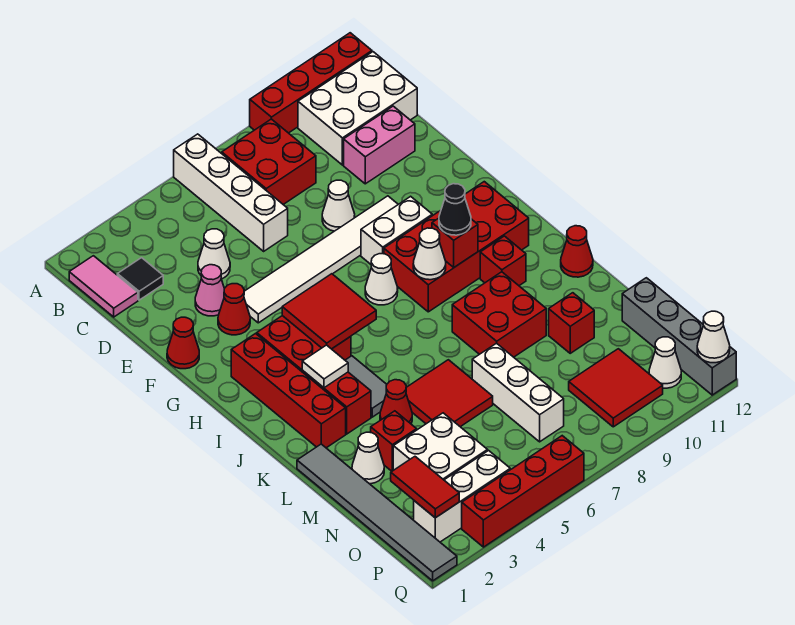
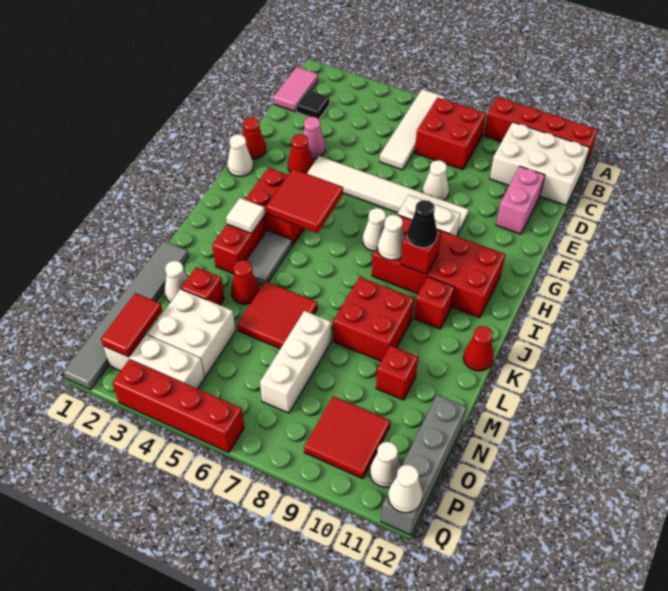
white 1x4 brick [174,134,288,251] -> white 1x4 tile [380,89,444,170]
white 1x1 cone [198,229,230,279] -> white 1x1 cone moved to [227,134,253,177]
pink 1x2 brick [344,106,415,184] -> pink 1x2 brick turned to [496,166,545,234]
red 1x4 brick [231,334,346,448] -> none

